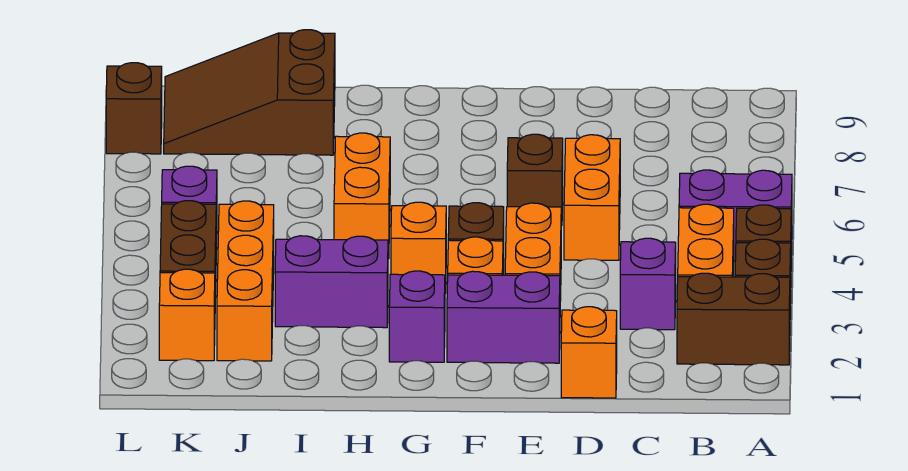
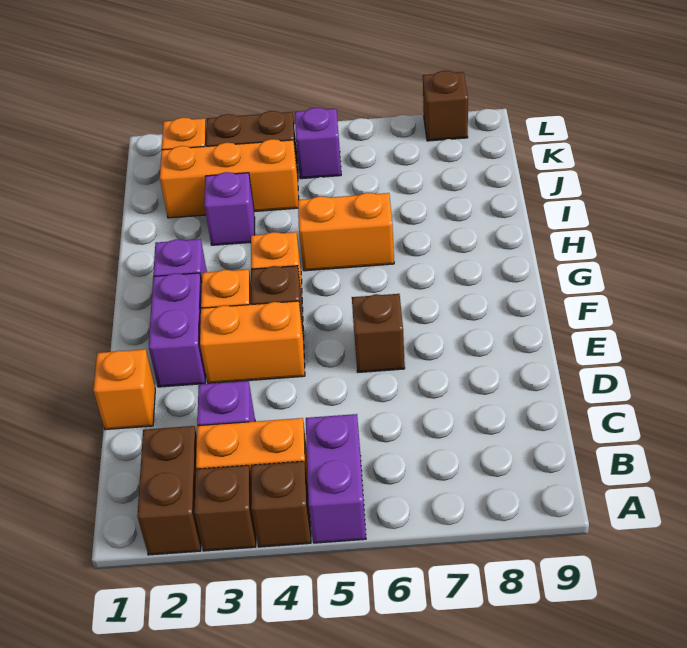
orange 1x2 brick [564,135,620,260] -> none
purple 1x2 brick [275,236,388,328] -> purple 1x1 brick [204,172,255,245]
brown 2x3 slope [164,30,335,155] -> none

